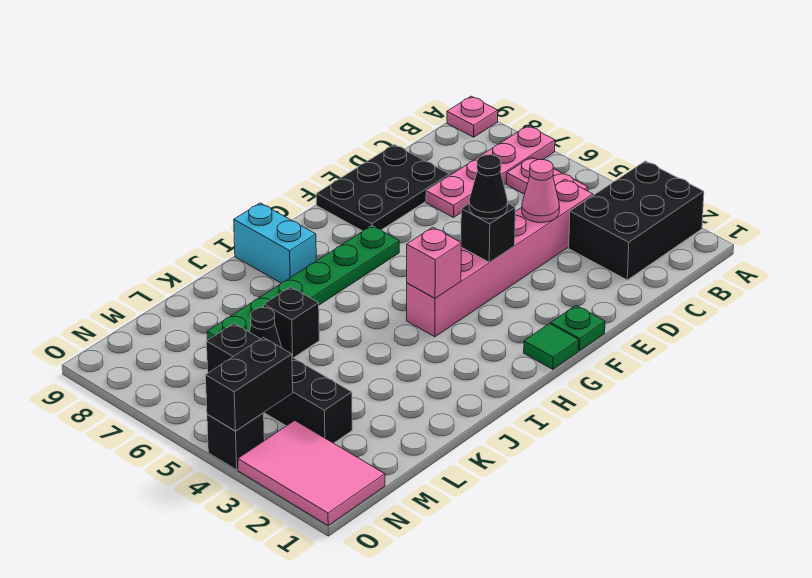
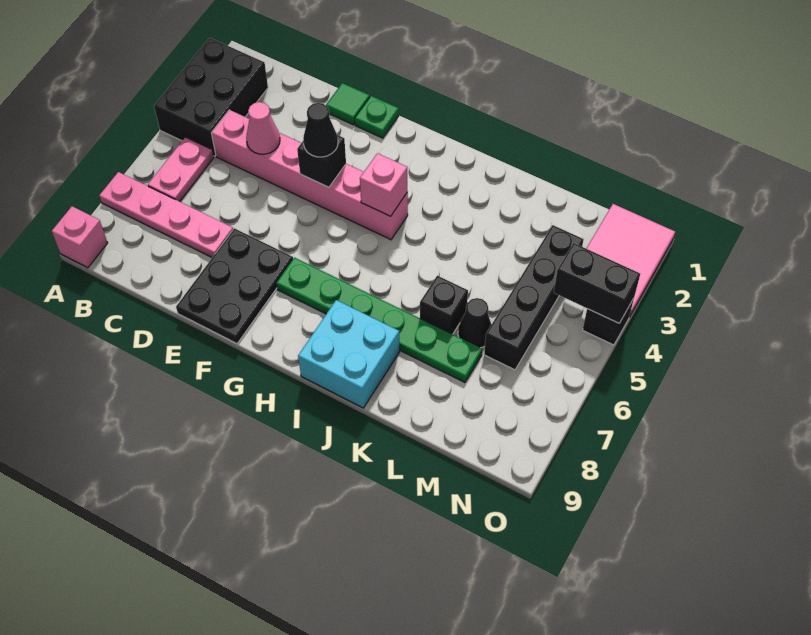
black 2x3 brick [569,161,704,280] -> black 2x3 brick turned to [154,38,268,156]
pink 1x1 plate [447,96,498,137] -> pink 1x1 brick [52,206,107,268]
black 2x3 plate [316,144,450,231] -> black 2x3 plate turned to [176,228,293,344]
green 1x1 tile [524,324,579,369] -> green 1x1 tile moved to [326,83,370,125]
cyan 1x2 brick [234,203,316,283] -> cyan 2x2 brick [298,300,400,408]

